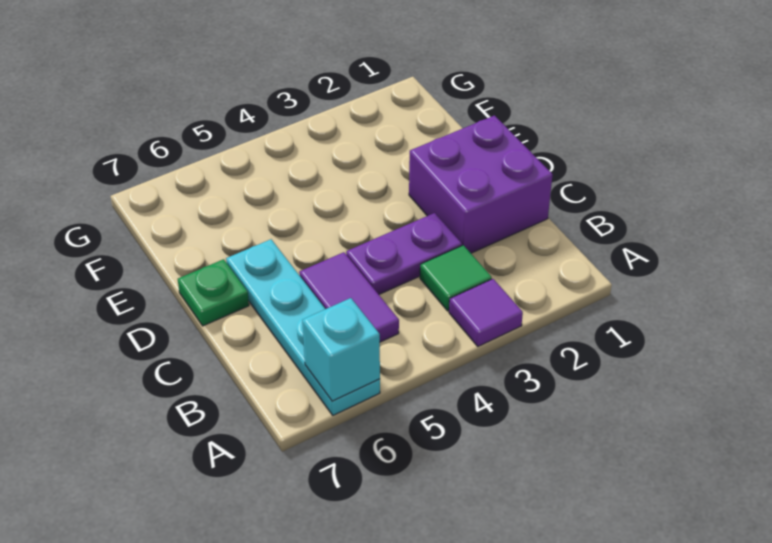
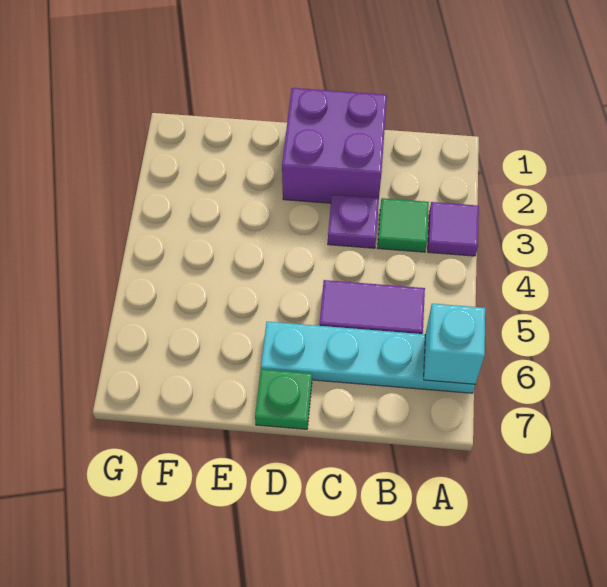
purple 1x2 plate [346,213,462,294] -> purple 1x1 plate [328,195,379,248]

